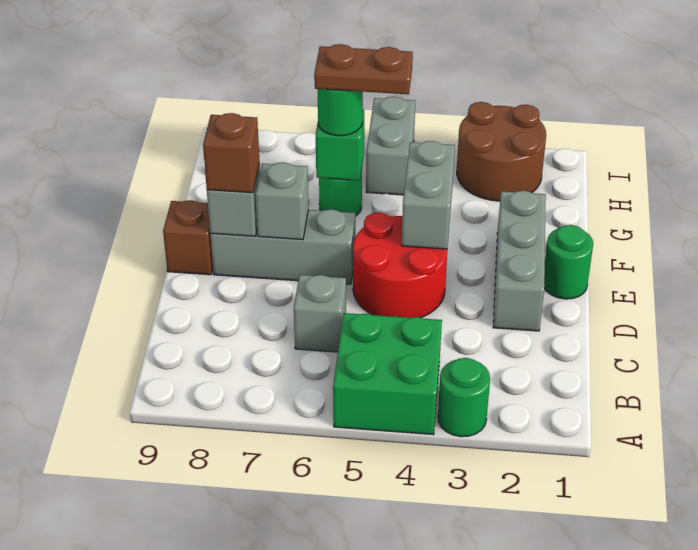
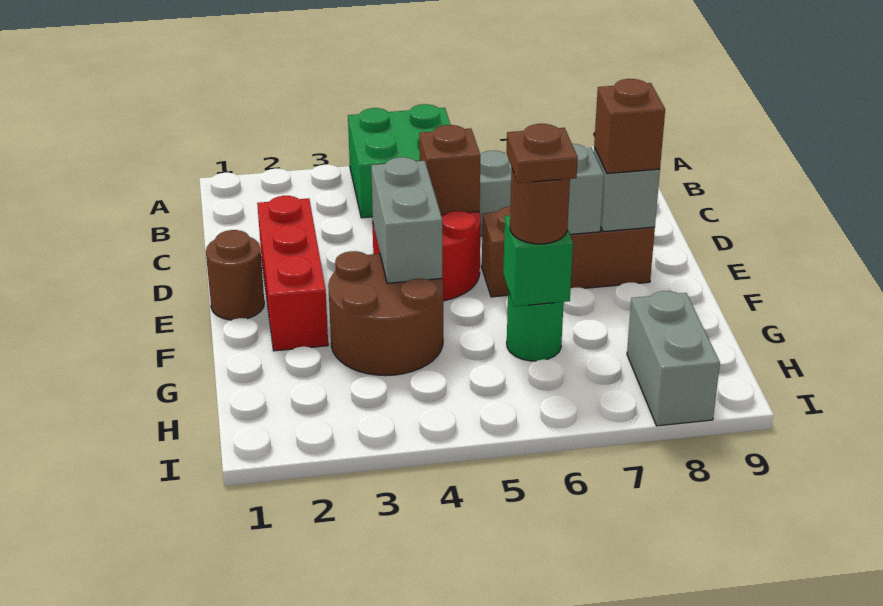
green 1x1 round brick [438,358,490,437] -> none
grey 1x3 brick [493,191,546,331] -> red 1x3 brick [257,196,328,351]
green 1x1 round brick [544,225,593,299] -> brown 1x1 round brick [206,230,264,320]
grey 1x3 brick [210,209,355,284] -> brown 1x3 brick [482,206,655,297]
brown 1x1 brick [163,200,213,275] -> brown 1x1 brick moved to [419,125,480,215]
brown 1x2 plate [314,44,413,94] -> brown 1x1 plate [506,124,578,183]
green 1x1 round brick [318,89,363,136] -> brown 1x1 round brick [510,169,570,244]
brown 2x2 round brick [457,102,546,201] -> brown 2x2 round brick moved to [328,251,443,376]
grey 1x2 brick [366,97,415,195] -> grey 1x2 brick moved to [627,291,720,426]

